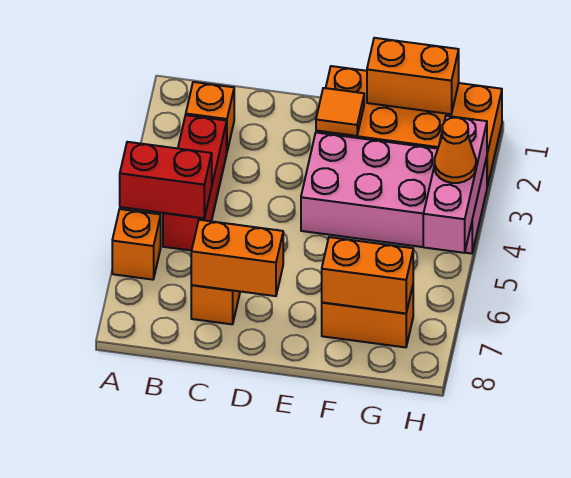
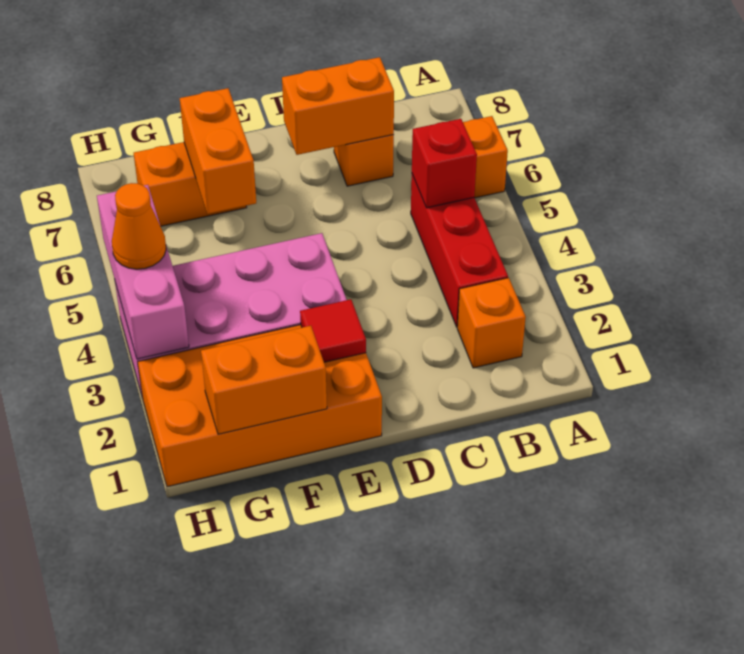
red 1x2 brick [120,142,212,218] -> red 1x1 brick [412,119,477,208]
orange 1x1 tile [316,88,364,136] -> red 1x1 tile [300,299,366,362]
orange 1x2 brick [322,237,413,313] -> orange 1x2 brick turned to [180,88,256,214]

